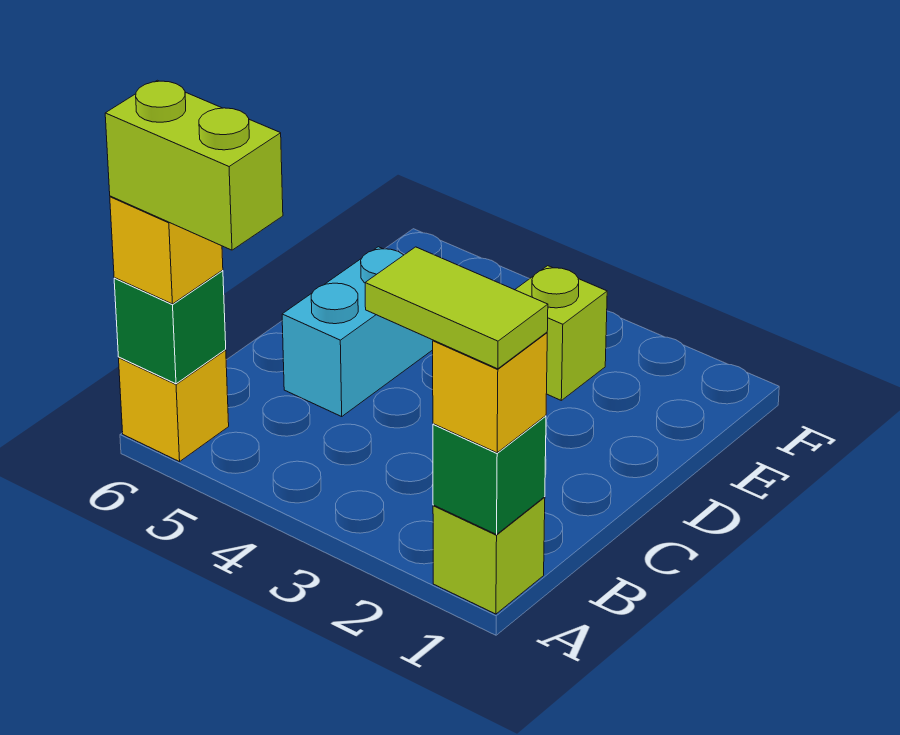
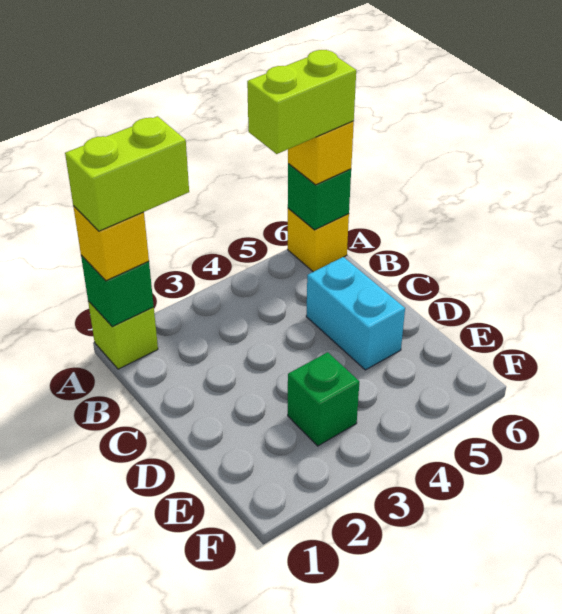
lime 1x2 tile [365,247,548,369] -> lime 1x2 brick [65,116,189,231]
lime 1x1 brick [515,266,607,400] -> green 1x1 brick [288,352,359,446]

